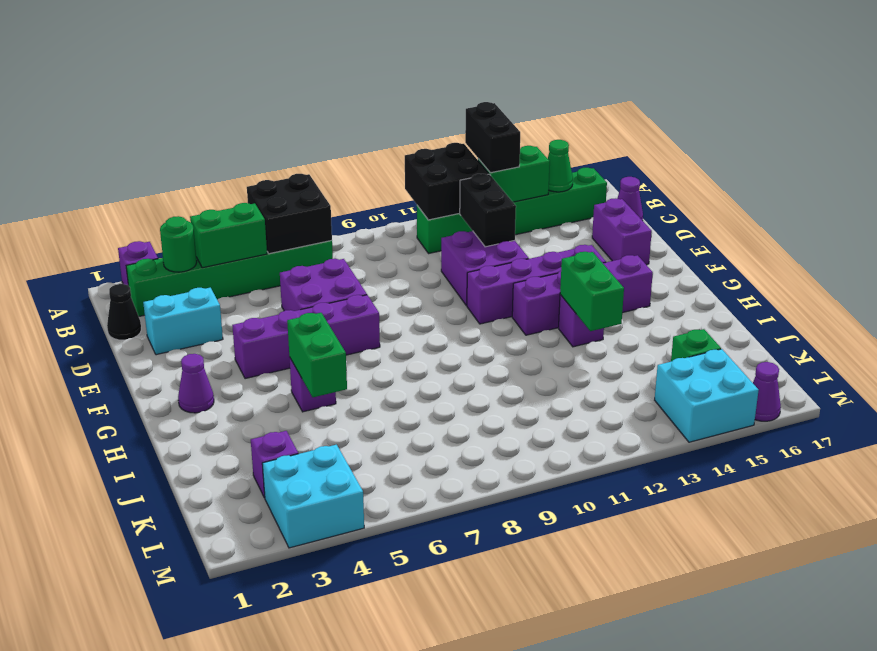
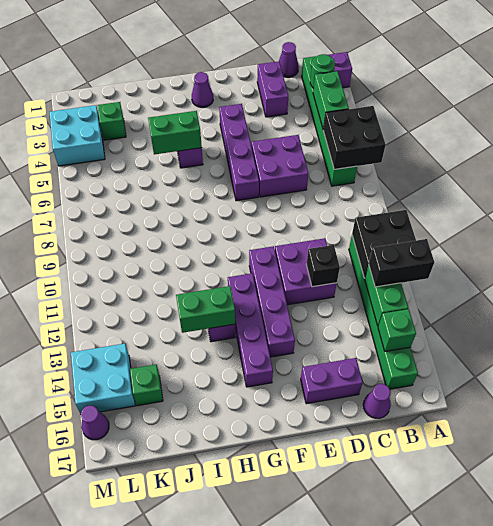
green 1x1 cone [548,140,573,192] -> green 1x1 brick [378,309,416,351]
black 1x1 cone [107,284,141,340] -> purple 1x1 cone [279,42,299,77]
black 1x2 brick [459,174,516,247] -> black 1x1 brick [306,245,340,287]
cyan 1x2 brick [143,288,223,355] -> purple 1x2 brick [257,61,288,117]
purple 1x1 brick [251,431,298,498] -> green 1x1 brick [98,102,126,140]

